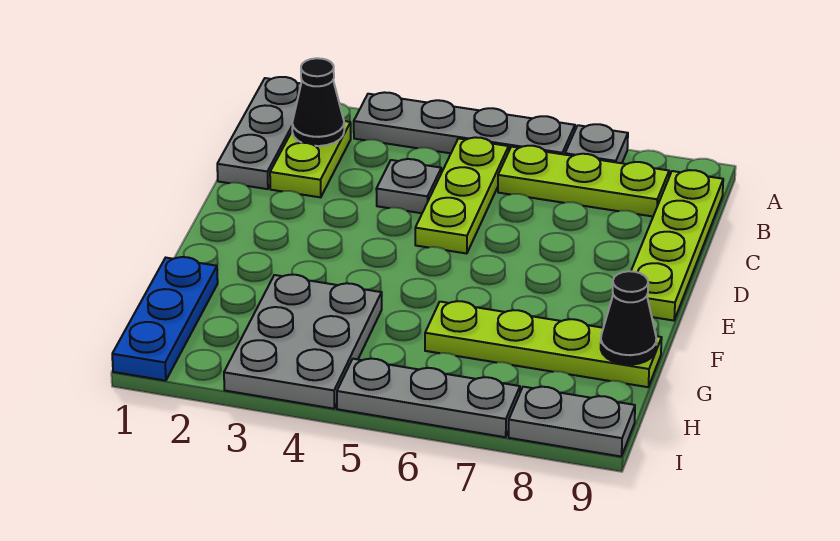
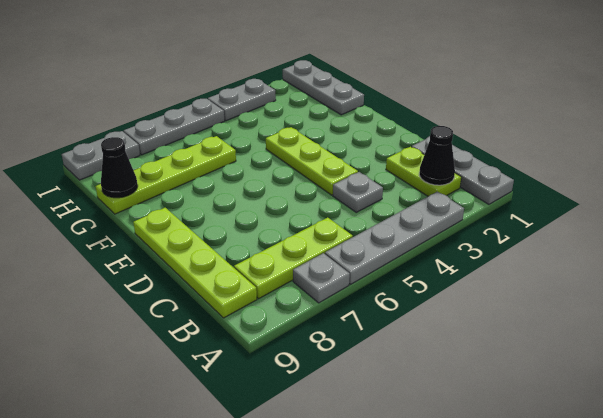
lime 1x3 plate [415,137,509,254] -> lime 1x3 plate moved to [266,127,358,195]
blue 1x3 plate [112,257,218,381] -> grey 1x3 plate [283,60,364,115]
grey 2x3 plate [224,275,382,409] -> grey 1x2 plate [208,79,276,121]

